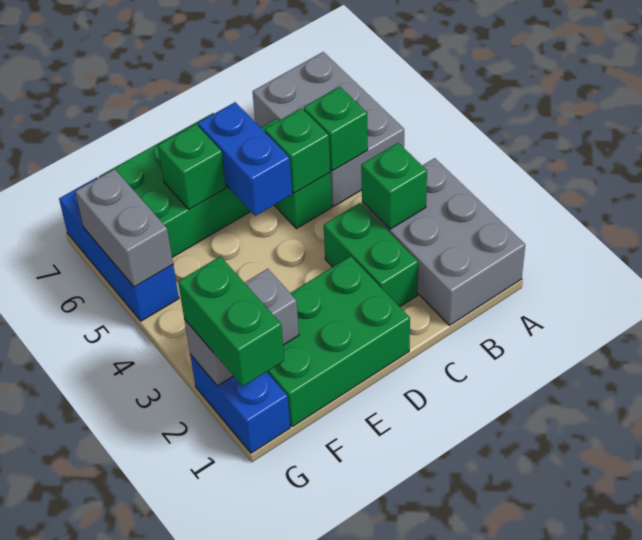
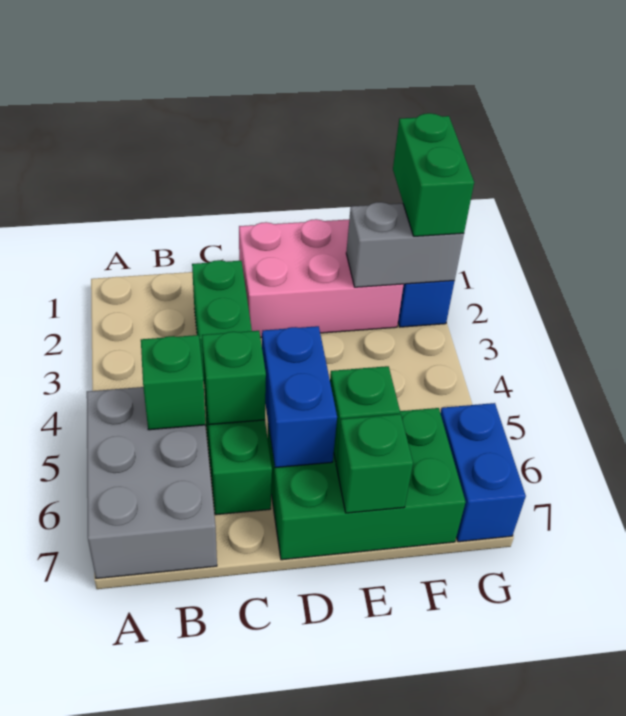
grey 2x3 brick [362,158,525,325] -> none
green 1x1 brick [361,143,427,229] -> green 1x1 brick moved to [336,414,413,513]
green 2x3 brick [267,256,410,426] -> pink 2x3 brick [239,219,404,338]
blue 1x3 brick [59,178,179,321] -> blue 1x2 brick [440,403,526,542]
grey 1x2 brick [75,169,173,287] -> none

